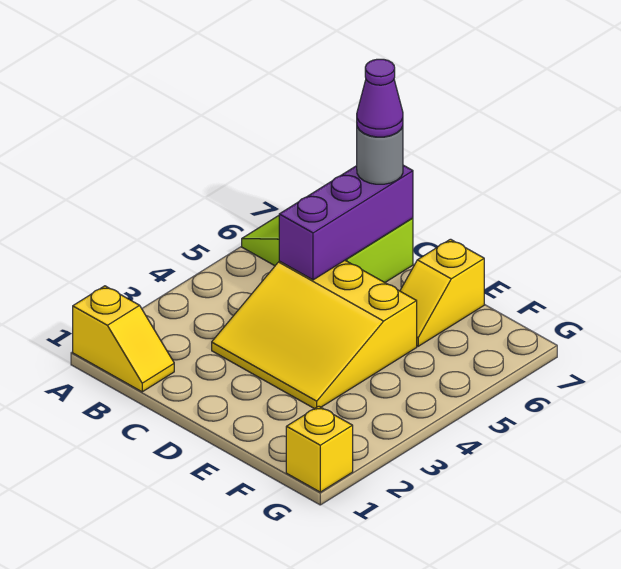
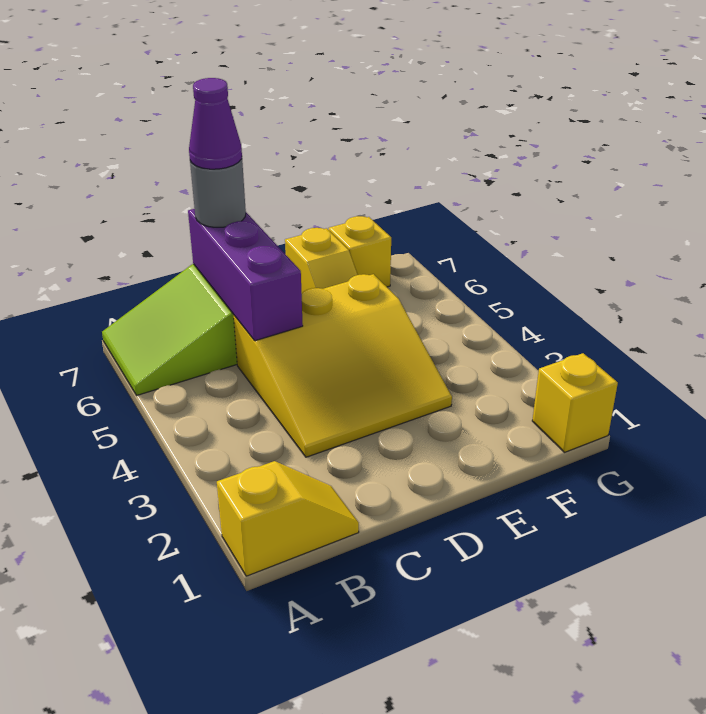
none -> yellow 1x1 brick [329,216,391,287]

